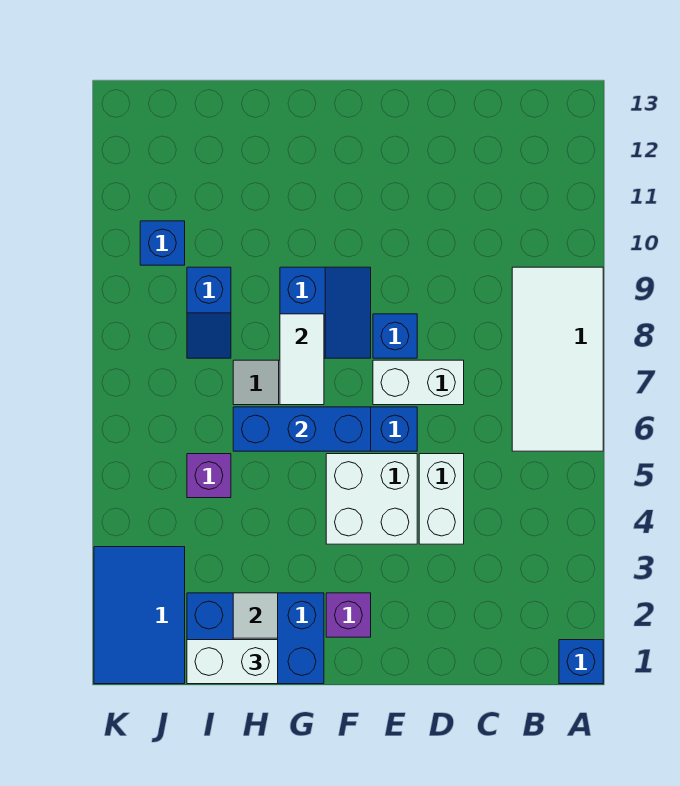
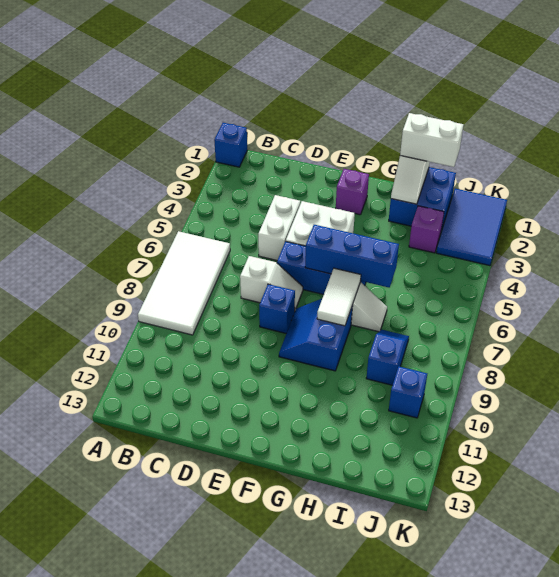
white 1x2 brick [373,360,464,405] -> white 1x2 slope [240,256,303,310]
blue 2x3 brick [187,593,324,684] -> blue 2x2 brick [389,167,456,231]
purple 1x1 brick [187,454,231,498] -> purple 1x1 brick moved to [409,206,444,253]

